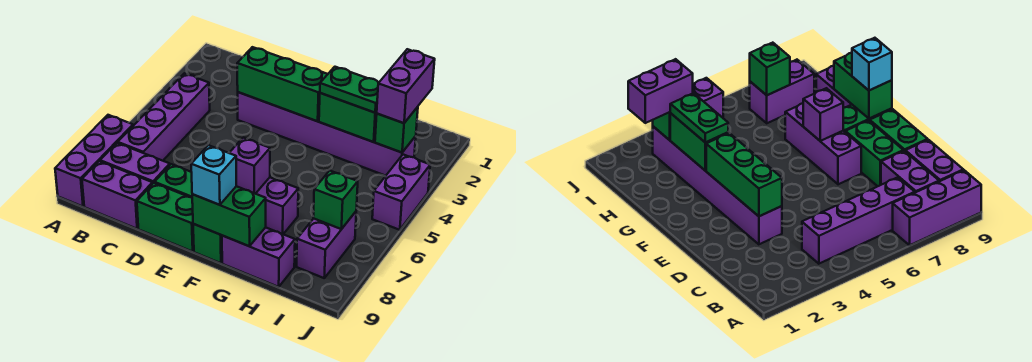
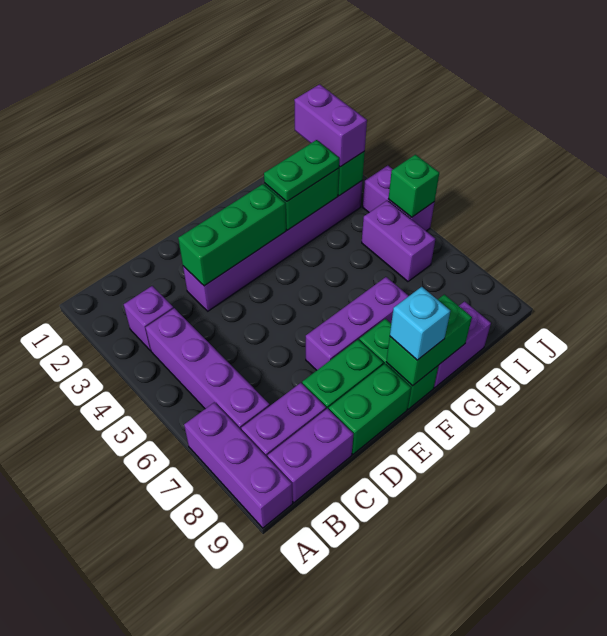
purple 1x1 brick [230,138,270,194] -> purple 1x1 brick moved to [124,286,173,351]
purple 1x2 brick [297,212,356,278] -> purple 1x2 brick moved to [362,200,435,282]
green 1x1 brick [313,171,358,229] -> green 1x1 brick moved to [389,155,439,217]

